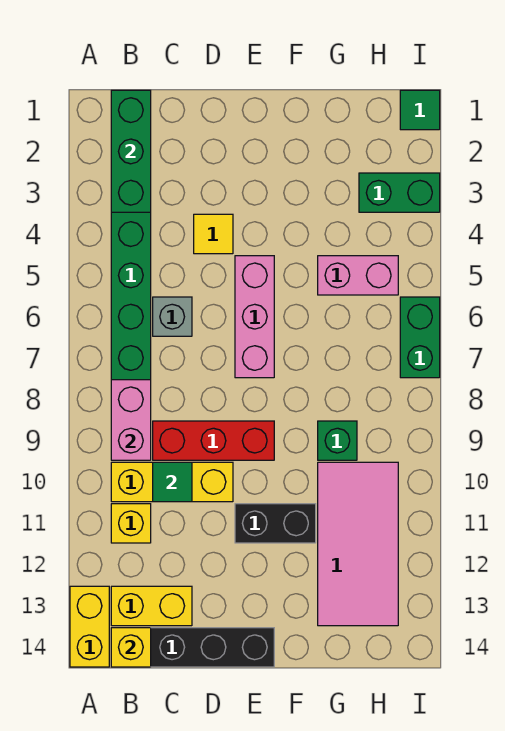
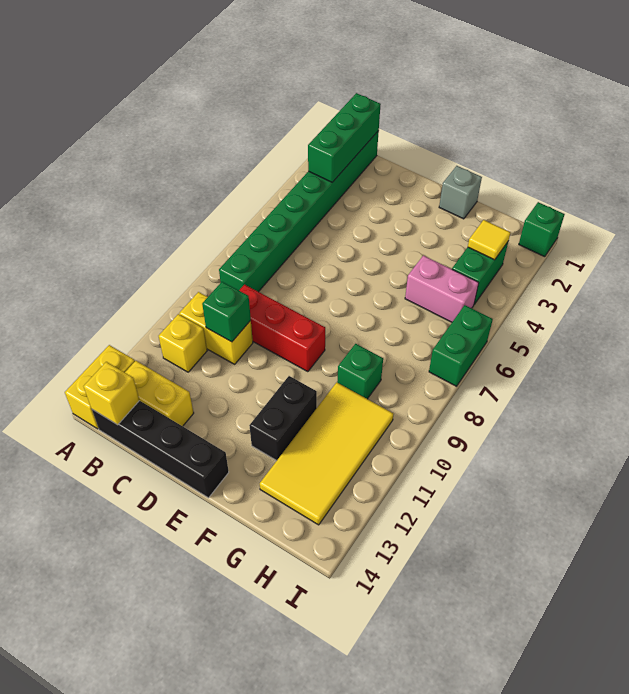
pink 1x2 brick [111,380,151,460] -> none
yellow 1x3 brick [111,462,233,502] -> yellow 1x2 brick [179,292,253,364]
grey 1x1 brick [153,297,192,336] -> grey 1x1 brick moved to [439,166,482,219]
green 1x1 tile [153,462,192,502] -> green 1x1 brick [202,282,251,342]
yellow 1x1 tile [194,214,233,254] -> yellow 1x1 tile moved to [468,220,511,260]
pink 1x3 brick [235,256,274,378] -> none
black 1x2 brick [235,504,316,543] -> black 1x2 brick turned to [249,376,317,461]
pink 2x4 tile [318,462,398,626] -> yellow 2x4 tile [260,382,393,525]
green 1x2 brick [359,173,440,212] -> green 1x2 brick turned to [452,242,508,304]
green 1x1 tile [400,90,440,130] -> green 1x1 brick [519,202,565,257]

